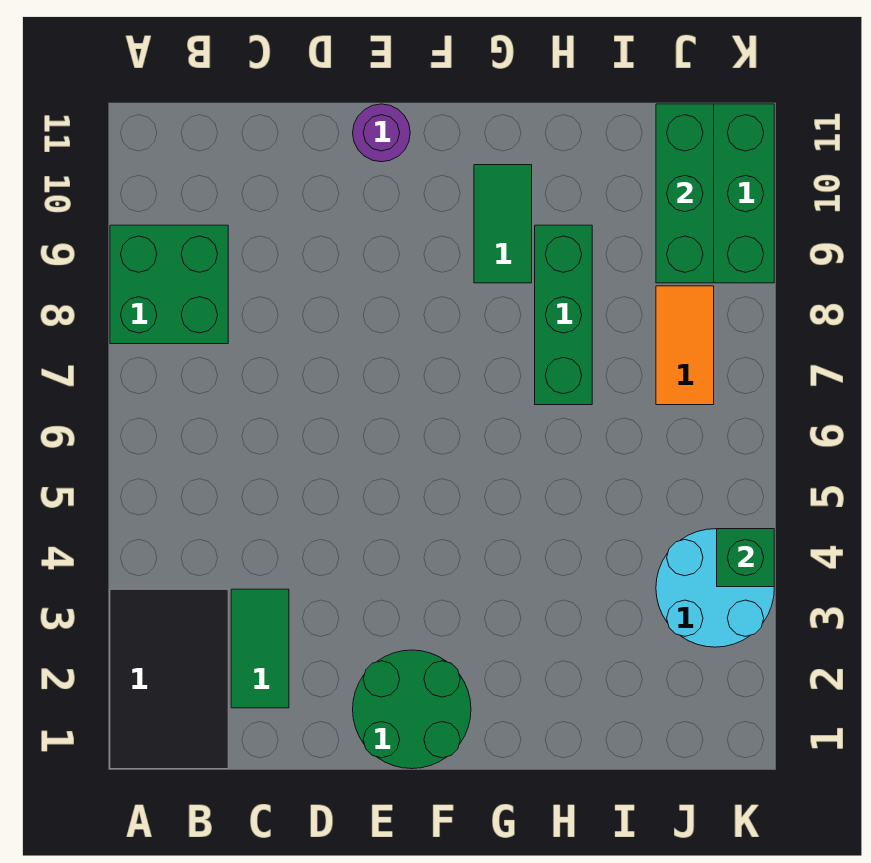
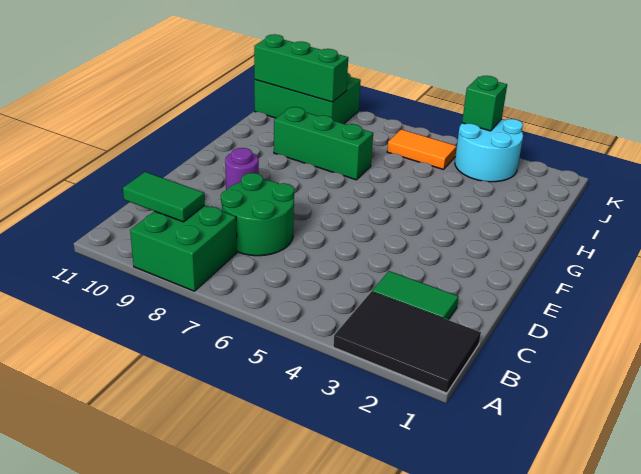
green 2x2 round brick [353,650,471,769] -> green 2x2 round brick moved to [221,173,295,256]
purple 1x1 round brick [353,104,410,162] -> purple 1x1 round brick moved to [225,148,259,190]
green 1x2 tile [474,165,532,283] -> green 1x2 tile moved to [123,172,205,222]
orange 1x2 tile [656,286,714,405] -> orange 1x2 tile moved to [387,129,457,170]

